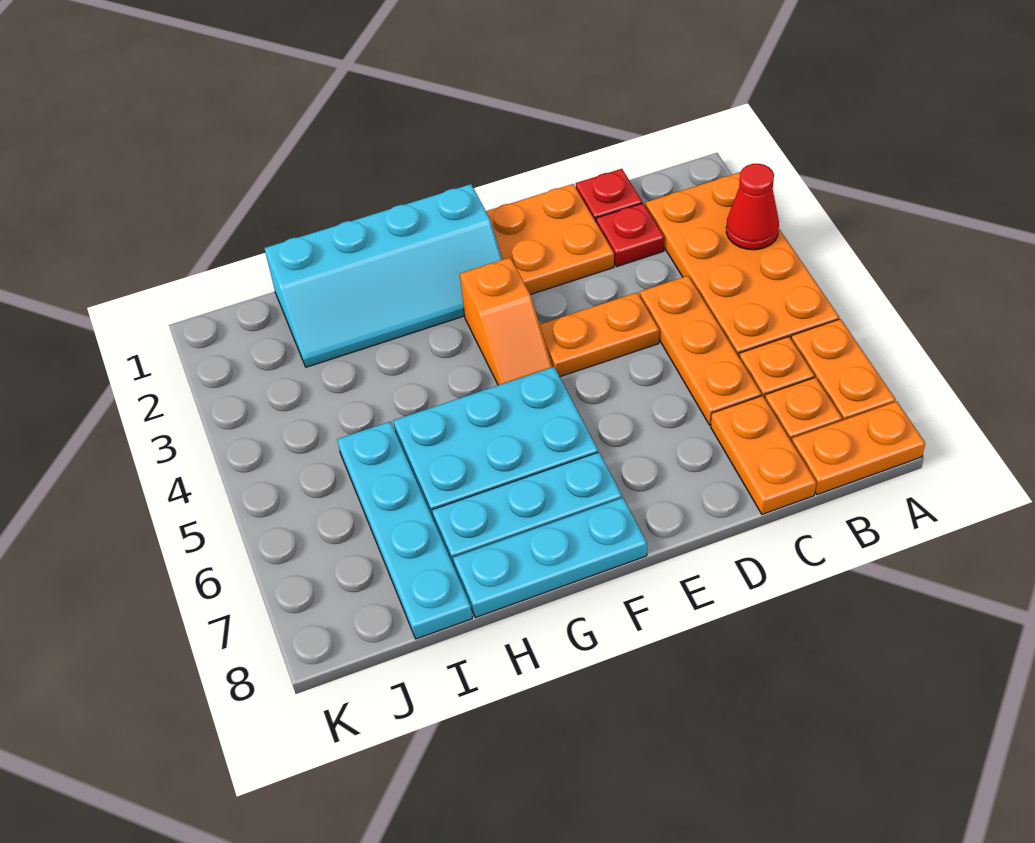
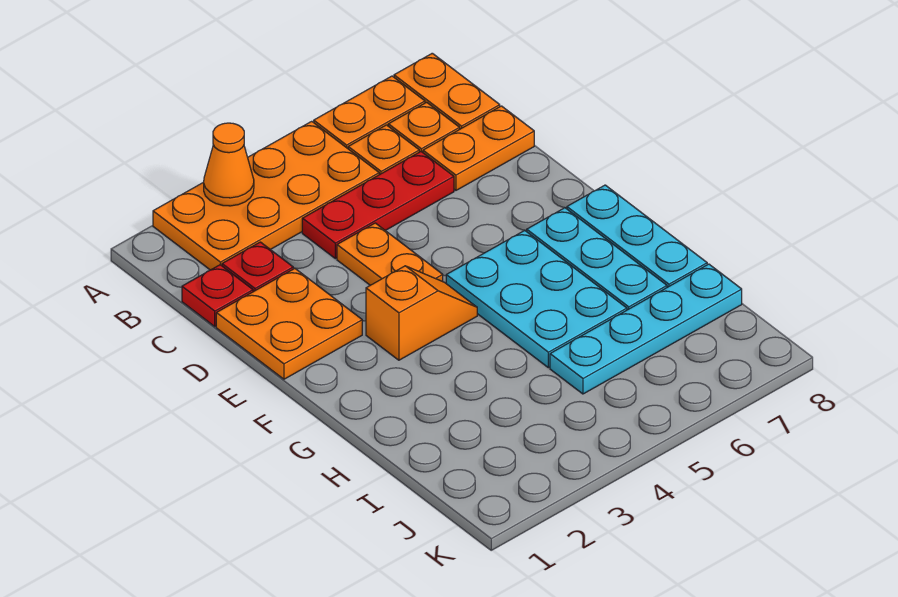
red 1x1 cone [726,164,779,250] -> orange 1x1 cone [204,123,254,206]
orange 1x3 plate [640,276,761,425] -> red 1x3 plate [302,152,454,259]
cyan 2x4 slope [264,184,502,367] -> none

